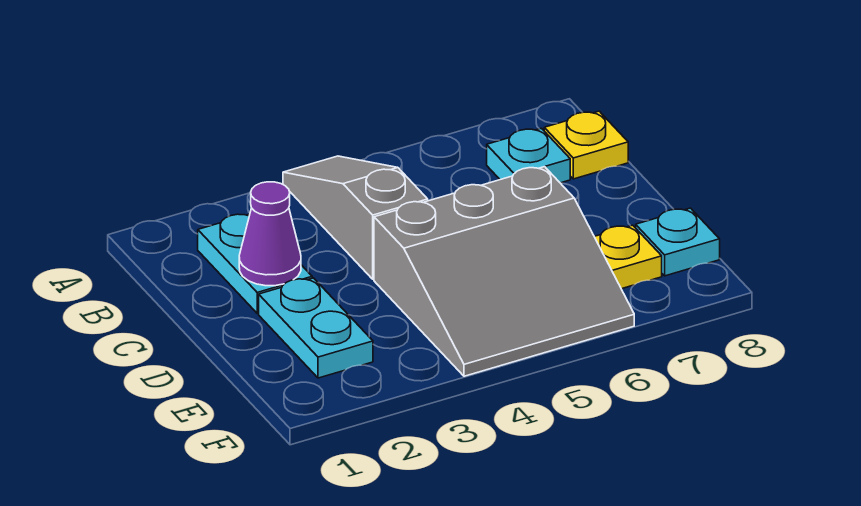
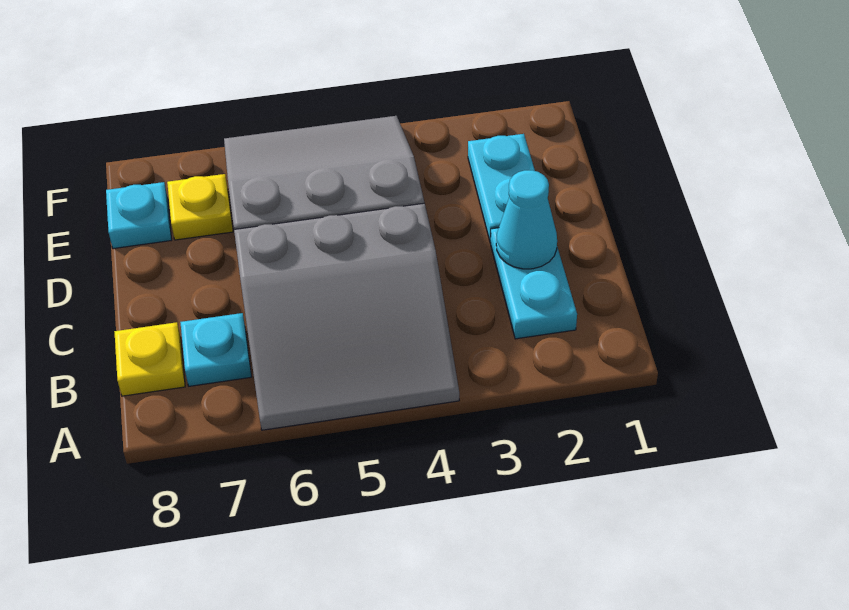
grey 1x3 slope [283,156,428,279] -> grey 3x3 slope [234,203,459,430]
purple 1x1 cone [239,182,301,286] -> cyan 1x1 cone [496,170,557,269]

